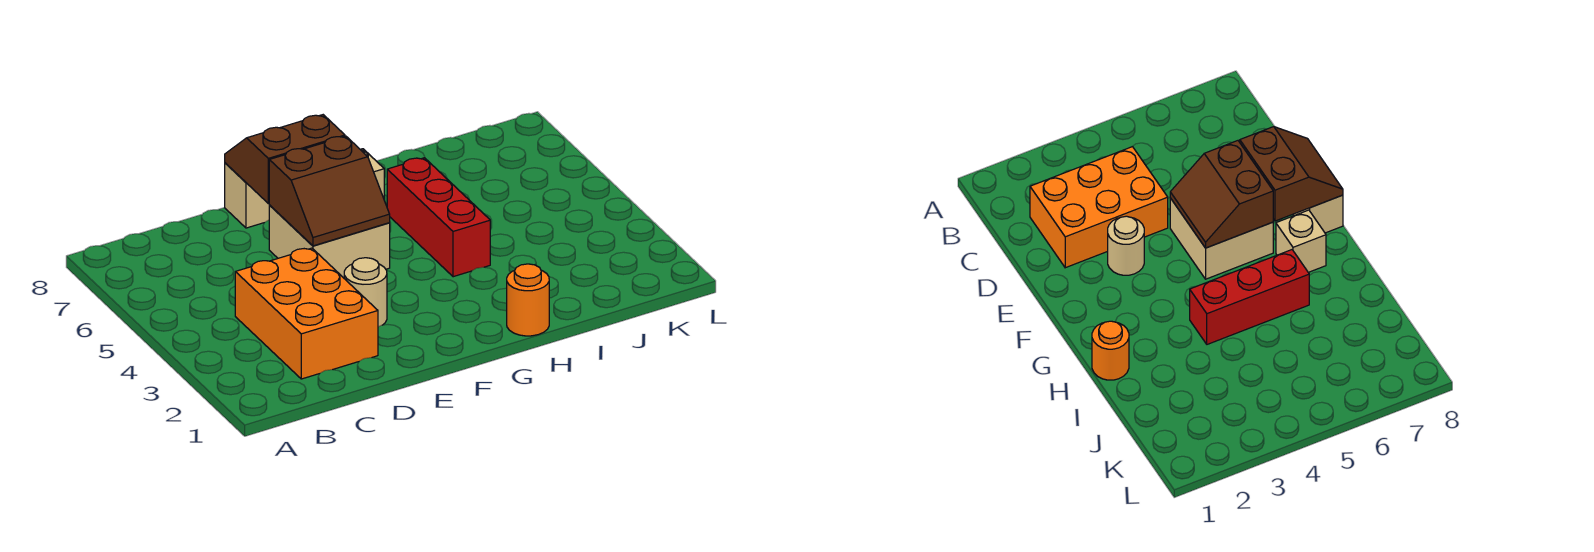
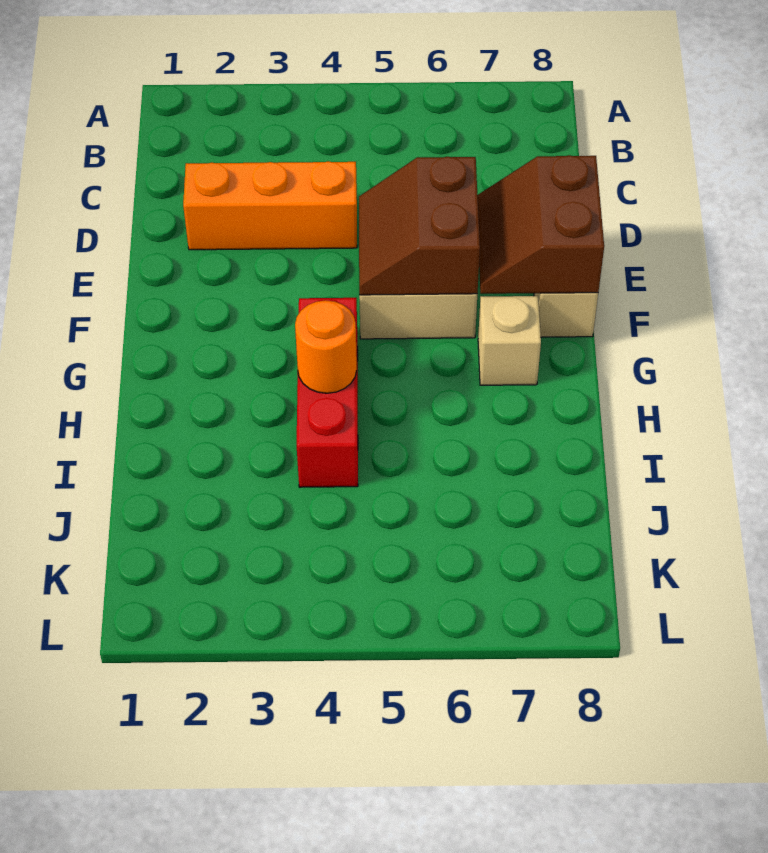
orange 2x3 brick [235,248,378,379] -> orange 1x3 brick [183,161,357,250]
tan 1x1 round brick [344,258,387,327] -> none
brown 2x2 slope [225,115,345,204] -> brown 2x2 slope turned to [478,155,604,294]
orange 1x1 round brick [507,264,549,336] -> orange 1x1 round brick moved to [295,300,357,393]
red 1x3 brick [387,158,490,277] -> red 1x3 brick turned to [297,298,358,487]

